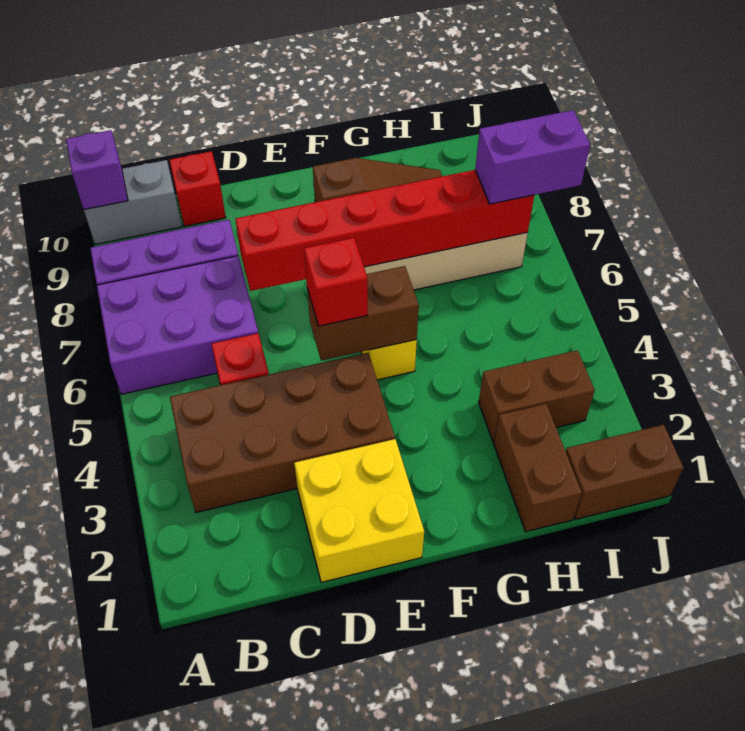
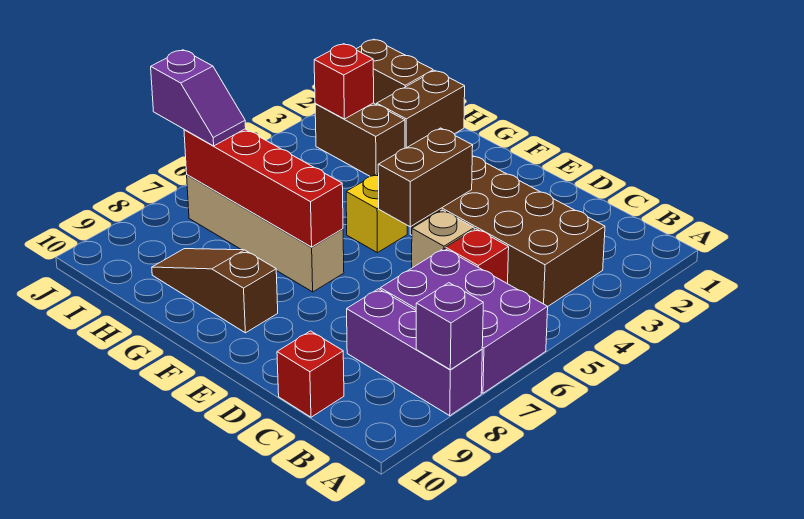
grey 1x2 brick [84,160,182,244] -> none
purple 1x1 brick [66,130,128,209] -> purple 1x1 brick moved to [416,283,483,370]
yellow 2x2 brick [294,439,424,582] -> none
none -> tan 1x1 brick [412,210,474,268]
red 1x6 brick [235,170,534,291] -> red 1x4 brick [184,129,343,247]
brown 1x2 brick [307,266,419,360] -> brown 1x2 brick turned to [378,128,473,227]
red 1x1 brick [304,238,368,326] -> red 1x1 brick moved to [314,44,374,119]
purple 1x2 brick [475,110,590,204] -> purple 1x2 slope [151,50,246,146]

